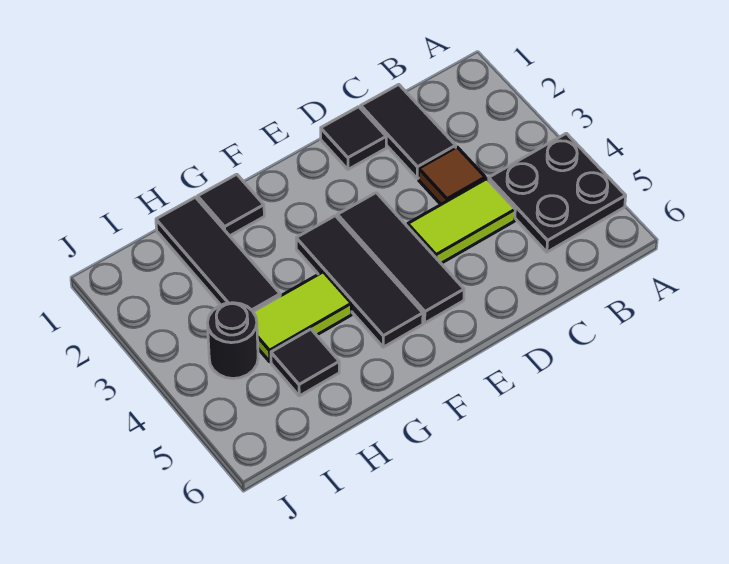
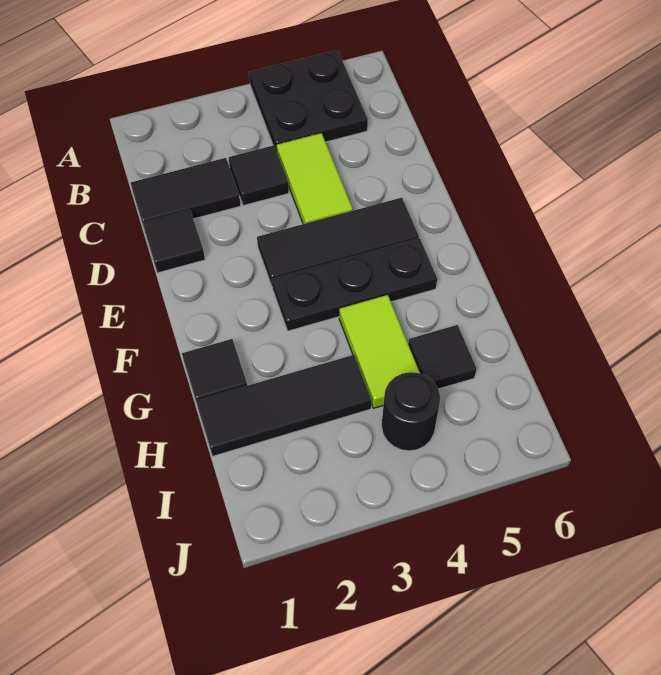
brown 1x1 tile [419,147,485,204] -> black 1x1 tile [229,145,289,206]
black 1x3 tile [296,216,423,347] -> black 1x3 plate [272,238,437,331]

